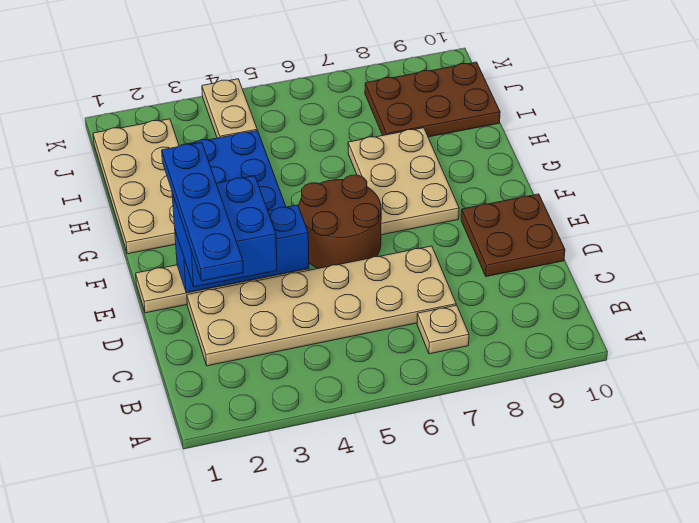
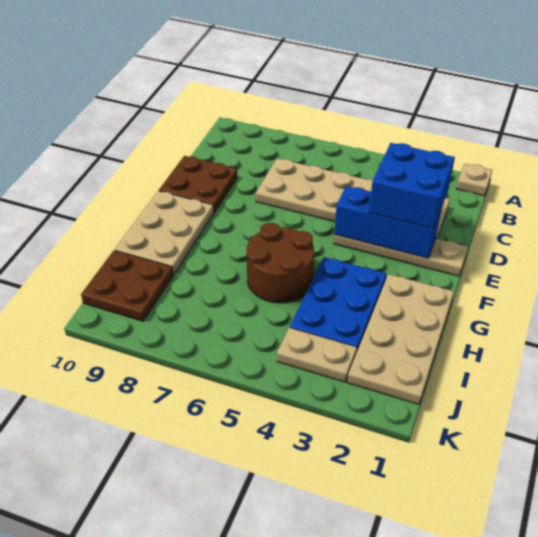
tan 1x1 plate [417,305,469,354] -> tan 1x1 plate moved to [457,164,492,196]
blue 1x4 plate [162,142,243,281] -> none
brown 2x2 round brick [299,175,381,268] -> brown 2x2 round brick moved to [247,223,314,303]
tan 2x3 plate [348,128,459,235] -> tan 2x3 plate moved to [115,191,214,275]
brown 2x3 plate [365,62,500,137] -> brown 2x2 plate [81,250,173,321]
tan 1x2 plate [202,79,257,138] -> tan 1x2 plate turned to [277,328,357,382]

